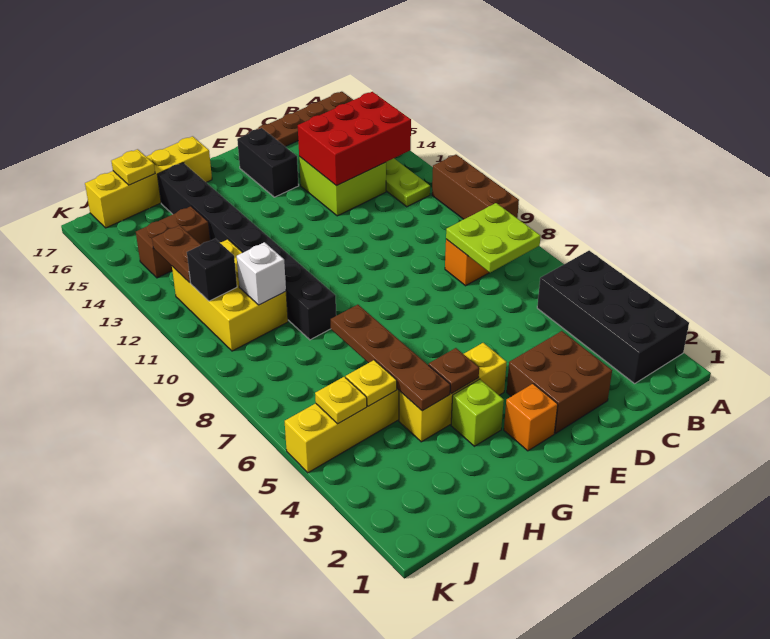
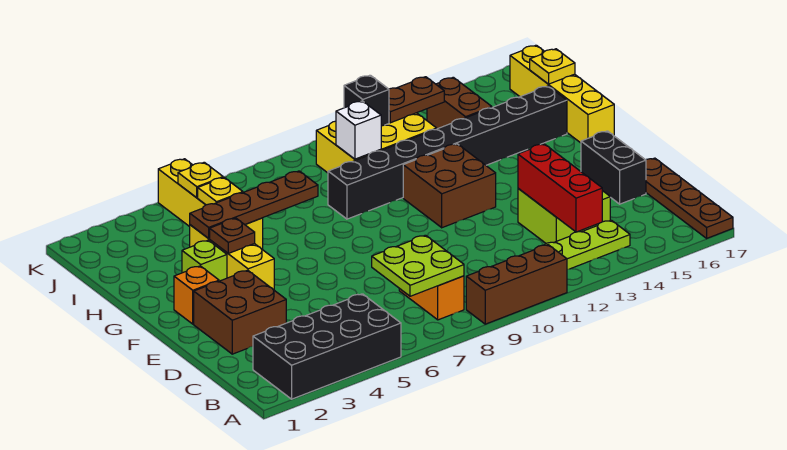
red 2x3 brick [298,92,411,186] -> red 1x3 brick [518,144,602,232]
black 1x2 brick [237,128,299,197] -> black 1x2 brick turned to [581,131,646,204]
none -> brown 2x2 brick [403,144,496,228]

